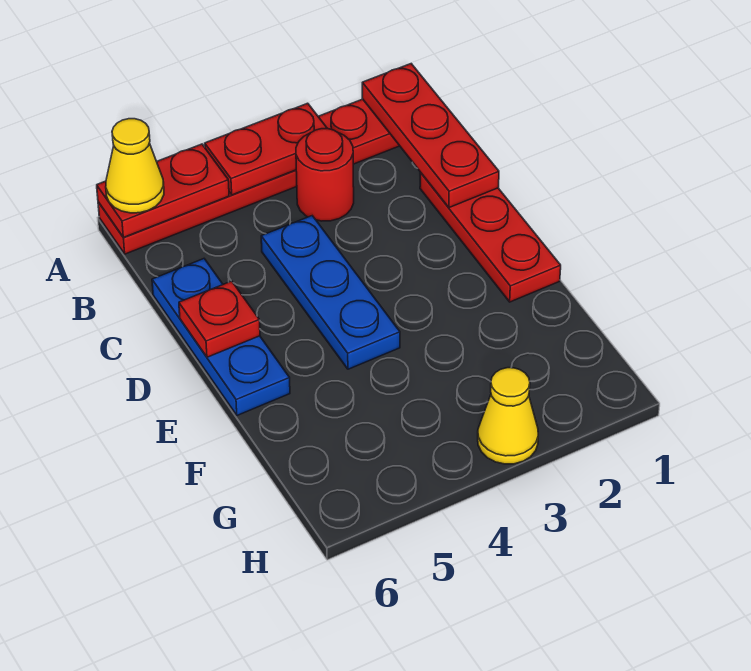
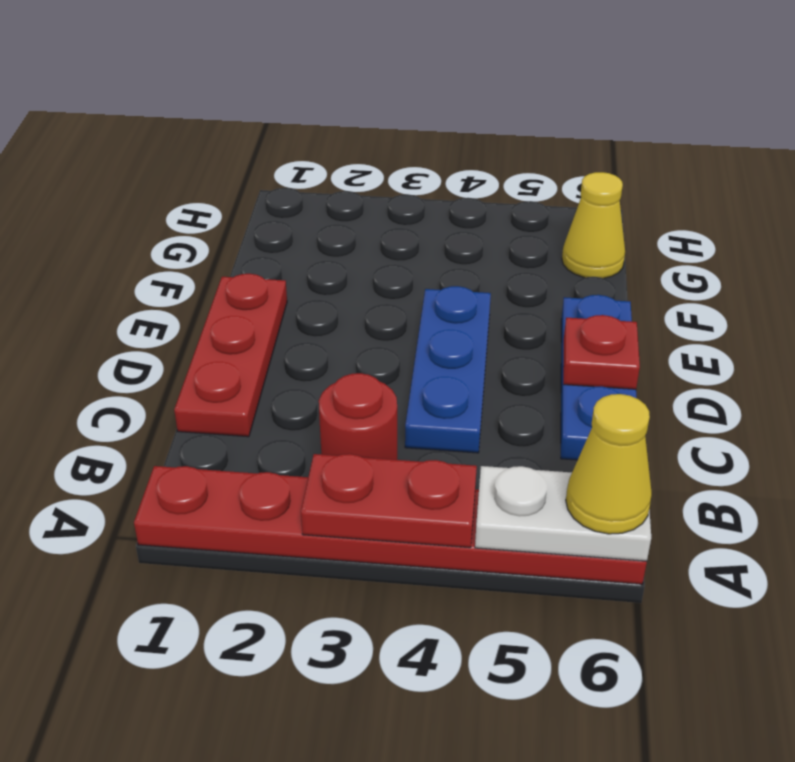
red 1x3 plate [362,64,499,208] -> none
red 1x2 plate [97,144,229,237] -> white 1x2 plate [475,466,651,561]
yellow 1x1 cone [478,368,538,464] -> yellow 1x1 cone moved to [562,172,625,278]

